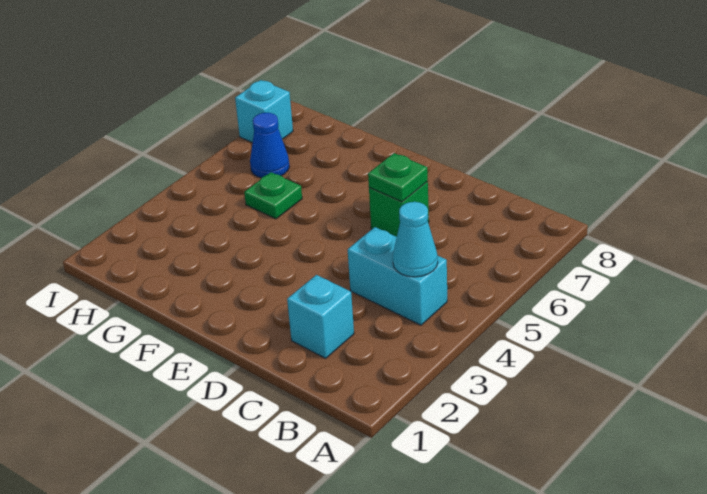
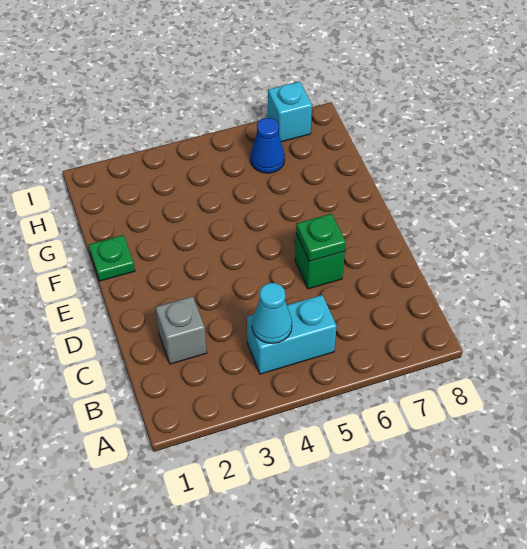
cyan 1x2 brick [348,227,447,325] -> cyan 1x2 brick turned to [247,295,337,374]
cyan 1x1 brick [287,275,354,358] -> grey 1x1 brick [155,296,207,364]
green 1x1 plate [244,172,302,219] -> green 1x1 plate moved to [89,235,135,281]

